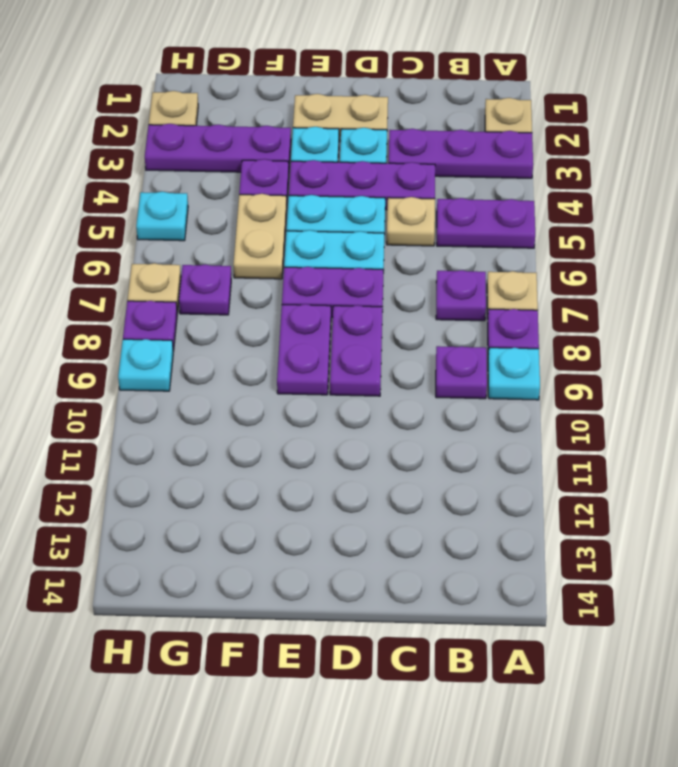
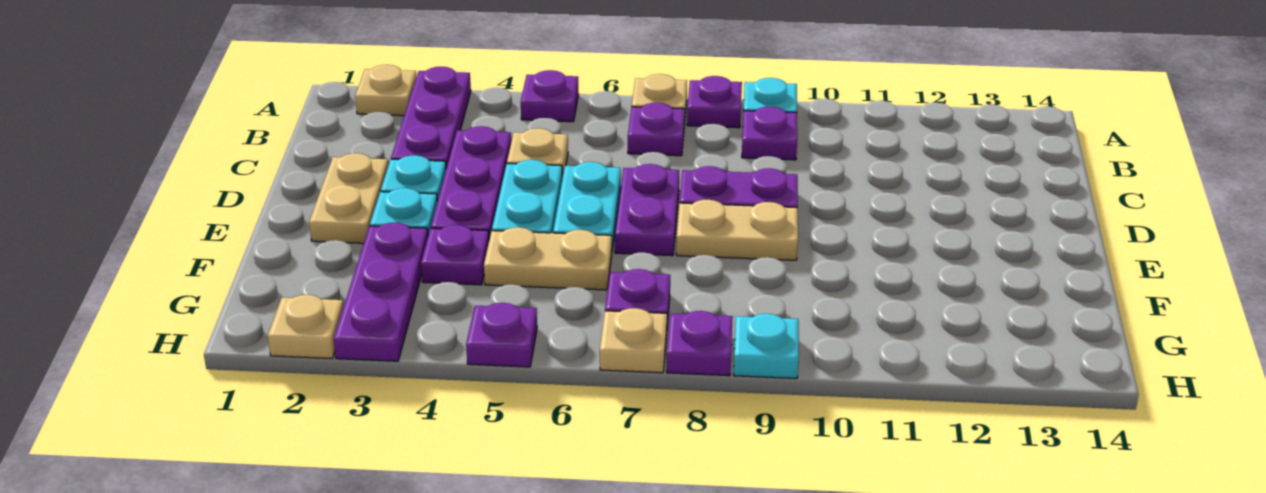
purple 1x2 plate [437,198,535,248] -> purple 1x1 plate [521,70,579,122]
purple 1x2 plate [277,304,331,395] -> tan 1x2 plate [676,200,798,260]
cyan 1x1 plate [136,192,188,241] -> purple 1x1 plate [466,303,537,367]

